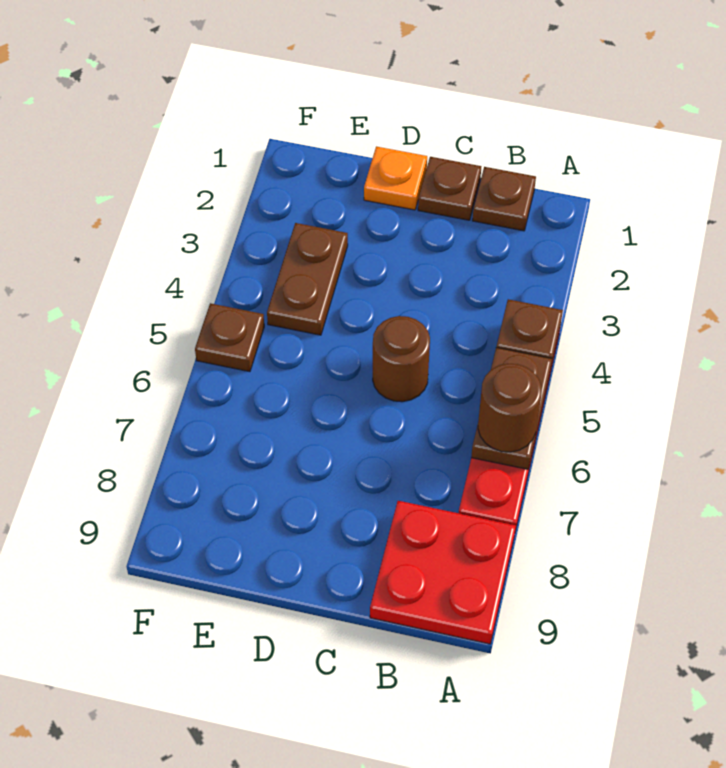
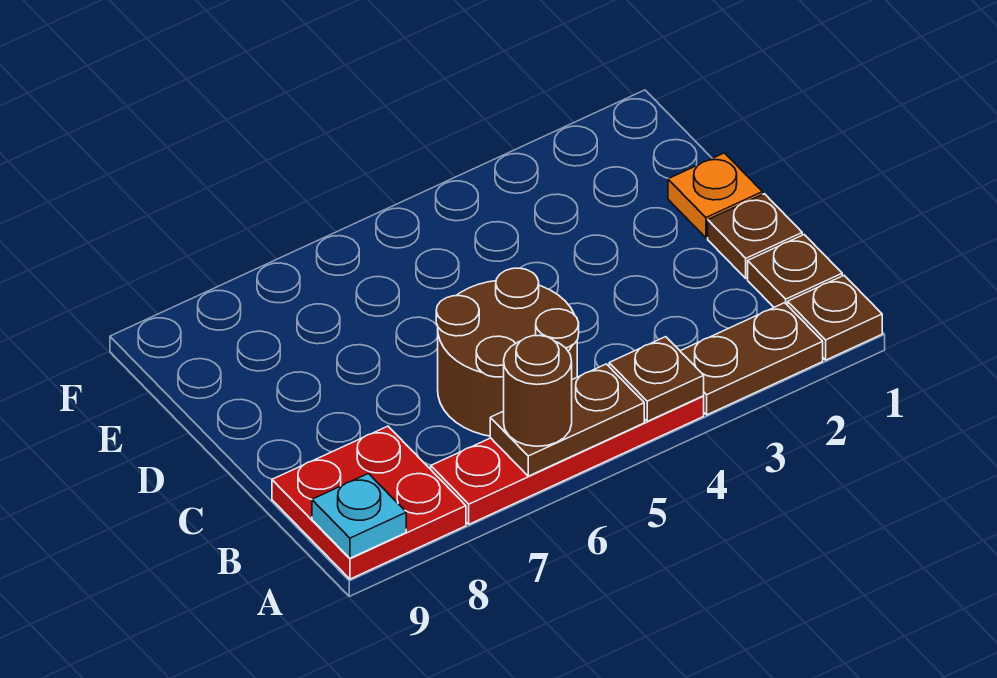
none -> cyan 1x1 plate [312,474,406,558]
brown 1x1 round brick [373,316,430,402] -> brown 2x2 round brick [436,268,579,436]
brown 1x2 plate [267,223,348,335] -> brown 1x2 plate moved to [680,303,823,415]
brown 1x1 plate [195,303,264,372] -> brown 1x1 plate moved to [788,276,882,360]

